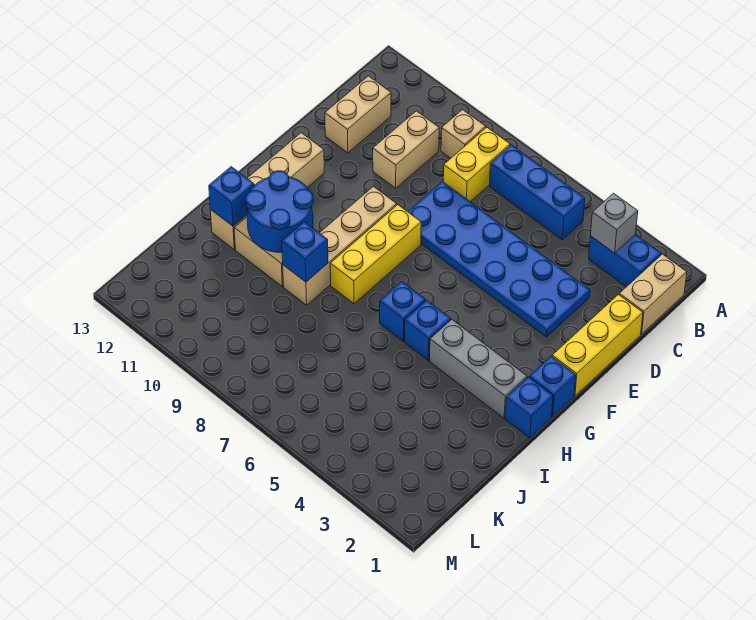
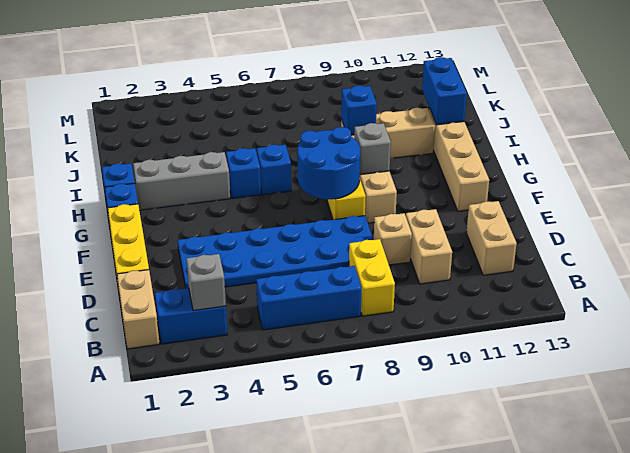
tan 1x1 brick [441,110,486,158] -> tan 1x1 brick moved to [374,213,412,265]
none -> grey 1x1 brick [354,123,391,175]
blue 2x2 round brick [246,171,313,252] -> blue 2x2 round brick moved to [298,127,360,199]
blue 1x1 brick [209,167,254,226] -> blue 1x2 brick [422,57,467,125]

